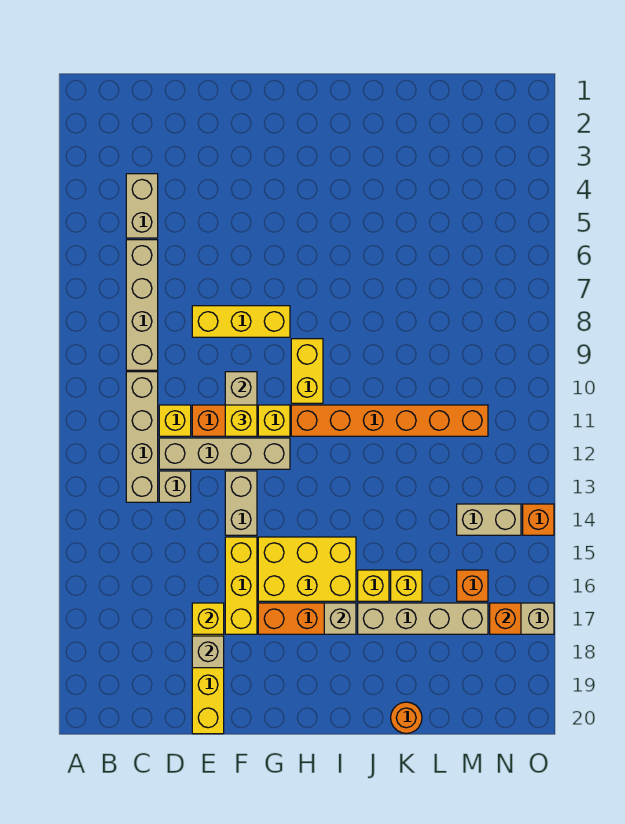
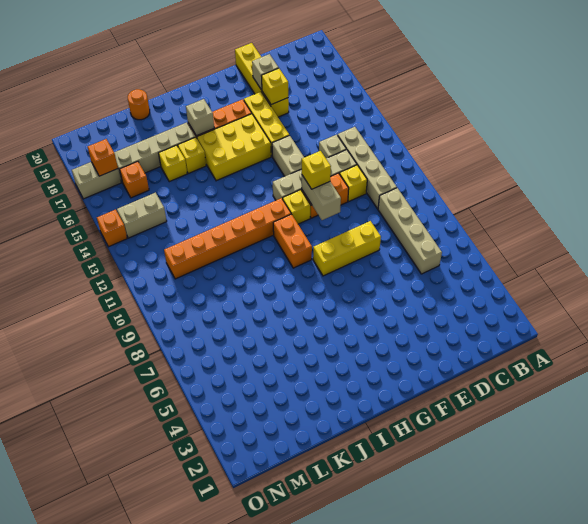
tan 1x2 brick [126,174,158,238] -> none
yellow 1x2 brick [291,339,323,403] -> orange 1x2 brick [273,214,312,268]

